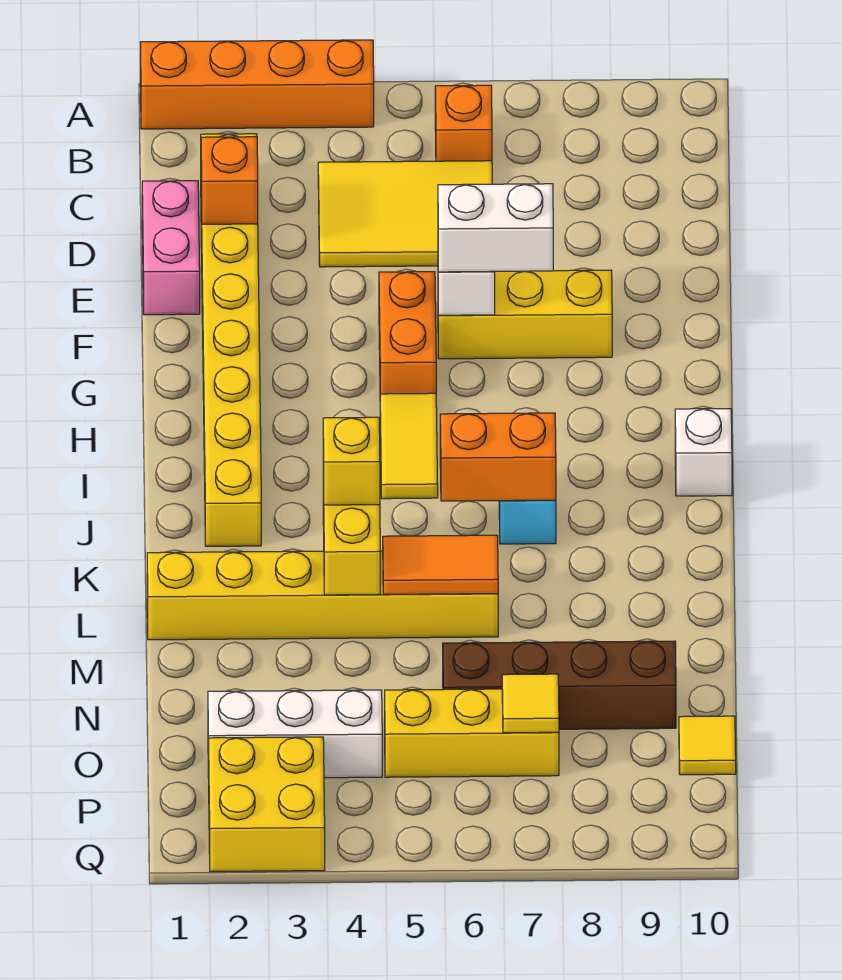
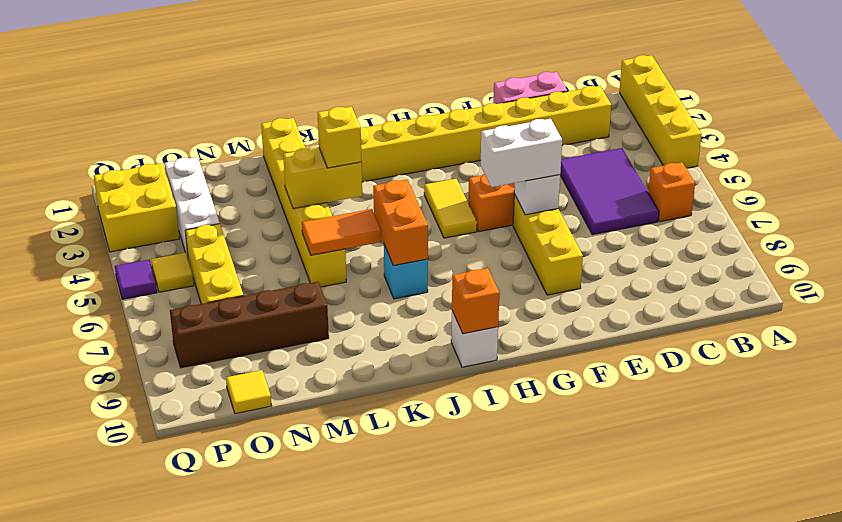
orange 1x4 brick [140,40,374,129] -> yellow 1x4 brick [619,55,702,168]
yellow 2x3 tile [318,161,492,267] -> purple 2x3 tile [560,148,659,235]
orange 1x1 brick [201,137,258,224] -> orange 1x1 brick moved to [452,268,499,334]
white 1x2 brick [438,184,553,272] -> white 1x2 brick turned to [481,119,562,187]
yellow 1x2 tile [380,393,438,499] -> yellow 1x2 tile turned to [424,179,477,238]
orange 1x2 tile [383,535,498,594] -> orange 1x2 tile turned to [302,209,382,255]
brown 1x4 brick [443,641,676,729] -> brown 1x4 brick turned to [170,282,329,368]
yellow 1x1 tile [502,674,559,733] -> yellow 1x1 tile moved to [151,253,194,292]
none -> purple 1x1 tile [115,260,157,299]

